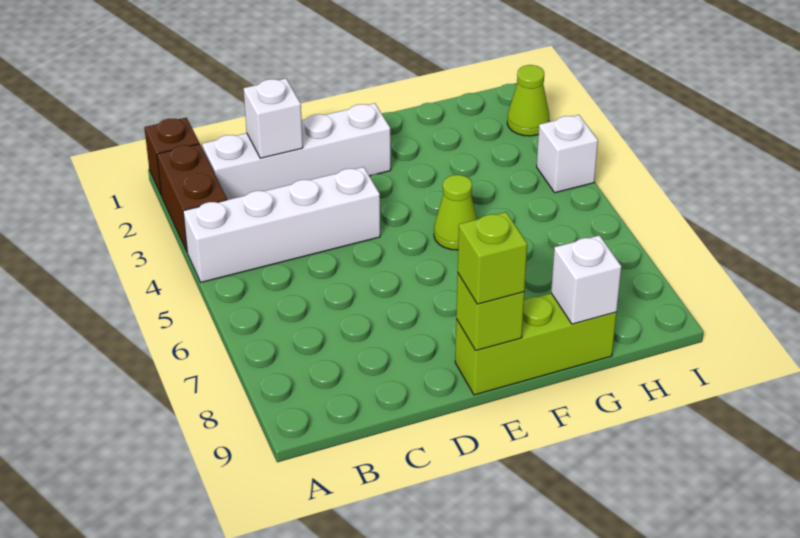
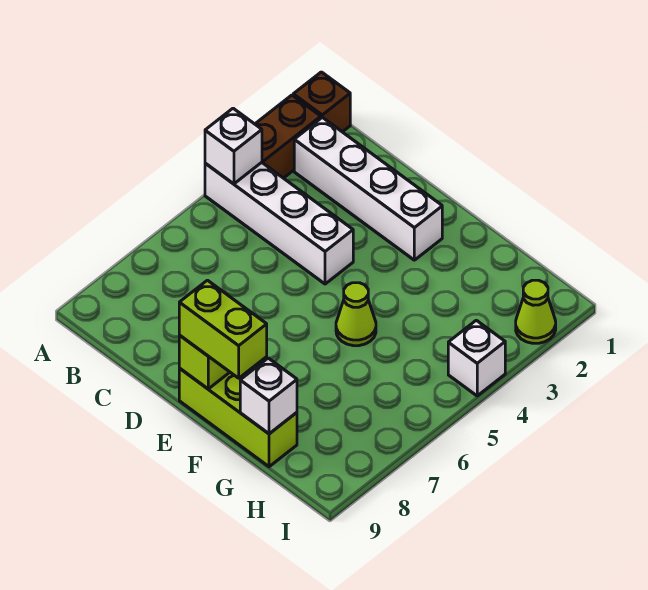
white 1x1 brick [244,79,303,158] -> white 1x1 brick moved to [205,108,262,184]
lime 1x1 brick [458,212,527,304] -> lime 1x2 brick [179,280,267,378]

